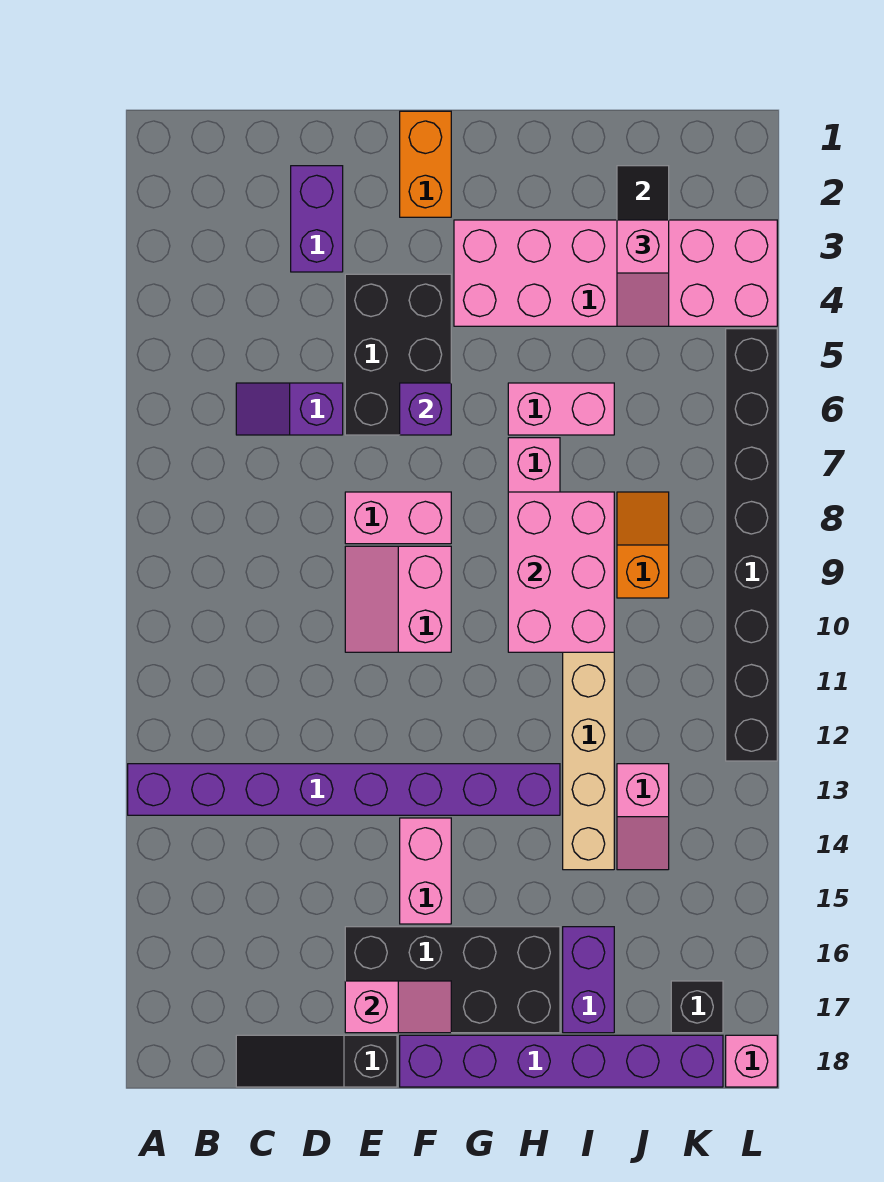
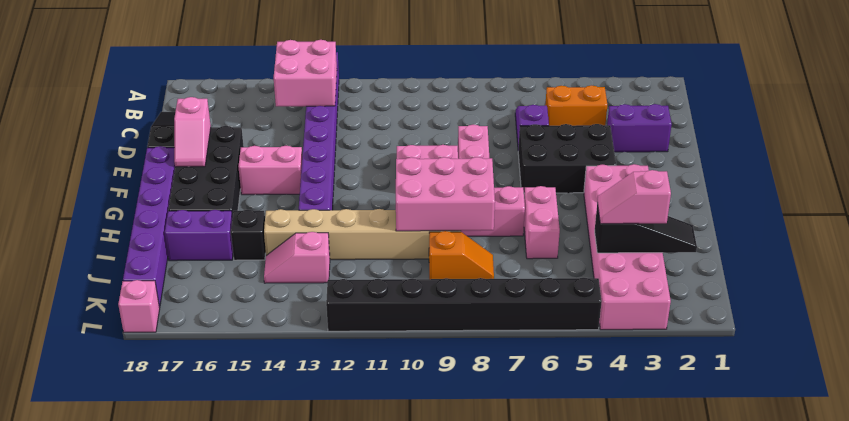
none -> pink 2x2 brick [274,40,337,106]
orange 1x2 brick [400,111,451,217] -> orange 1x2 brick moved to [545,85,607,126]
purple 1x1 brick [400,383,451,435] -> none
black 1x1 brick [671,981,723,1033] -> black 1x1 brick moved to [231,210,266,260]

